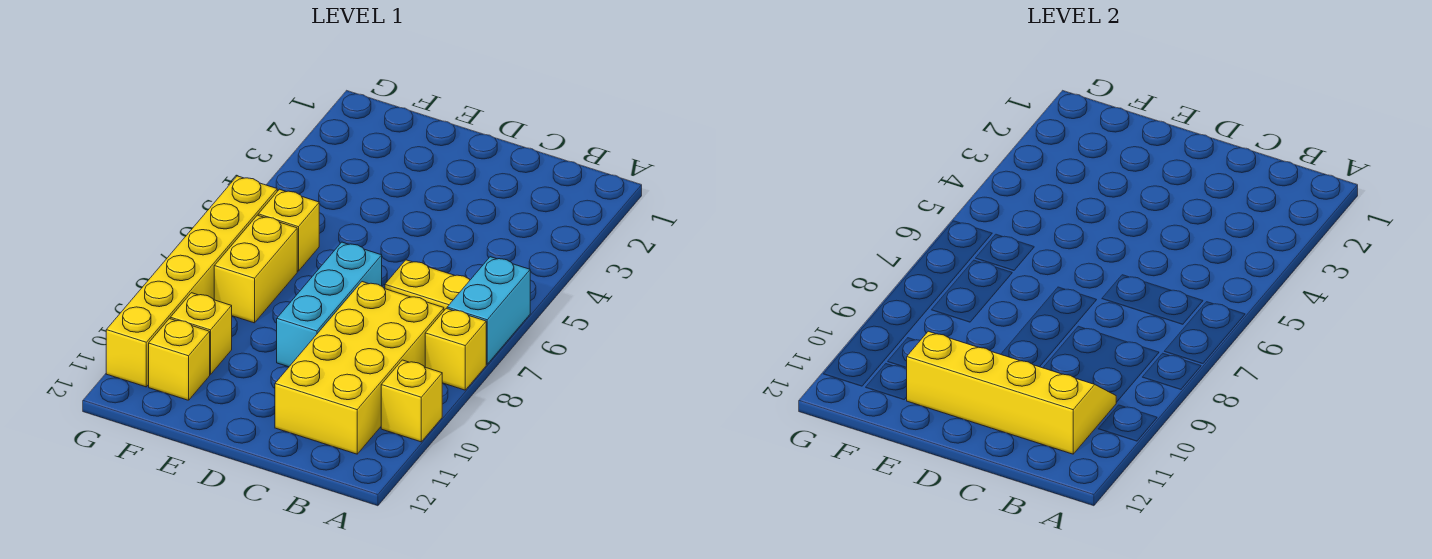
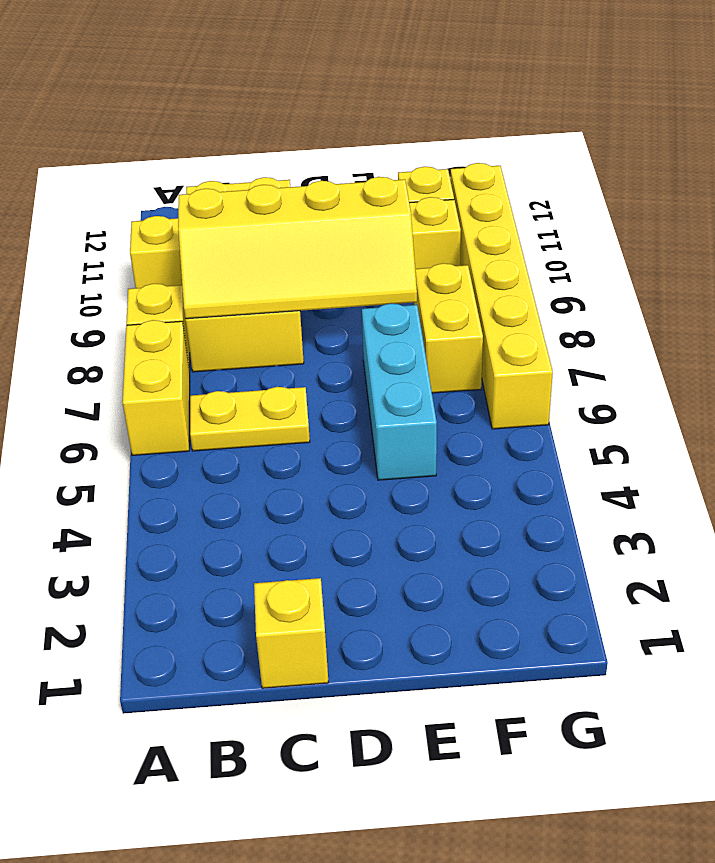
cyan 1x2 brick [447,257,530,364] -> yellow 1x2 brick [122,320,190,455]
yellow 2x4 slope [906,331,1116,454] -> yellow 2x4 slope moved to [178,177,417,319]
cyan 1x3 brick [277,242,382,367] -> cyan 1x3 brick moved to [362,303,437,480]
yellow 1x1 brick [258,189,319,271] -> yellow 1x1 brick moved to [254,578,329,688]

